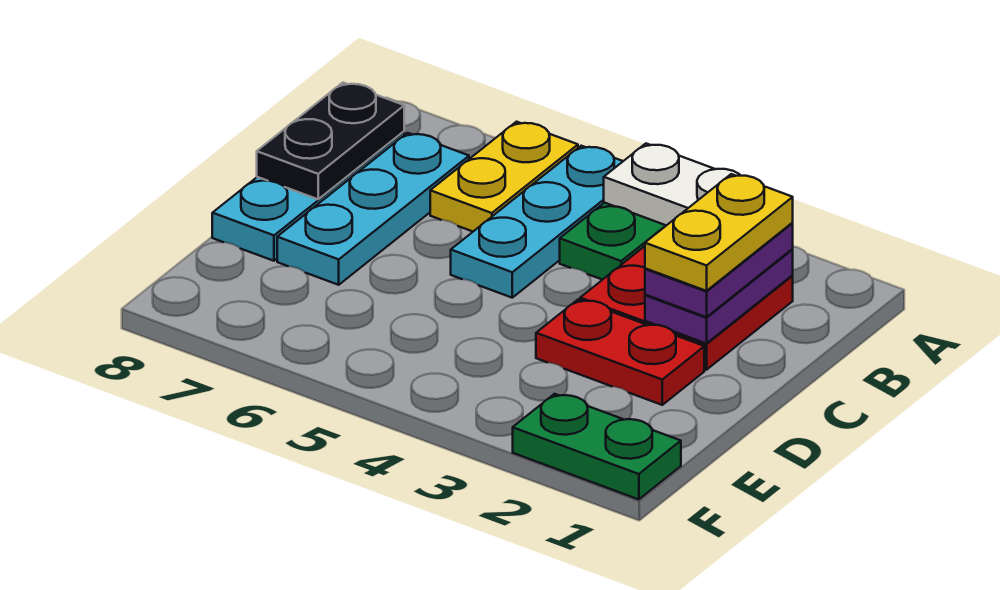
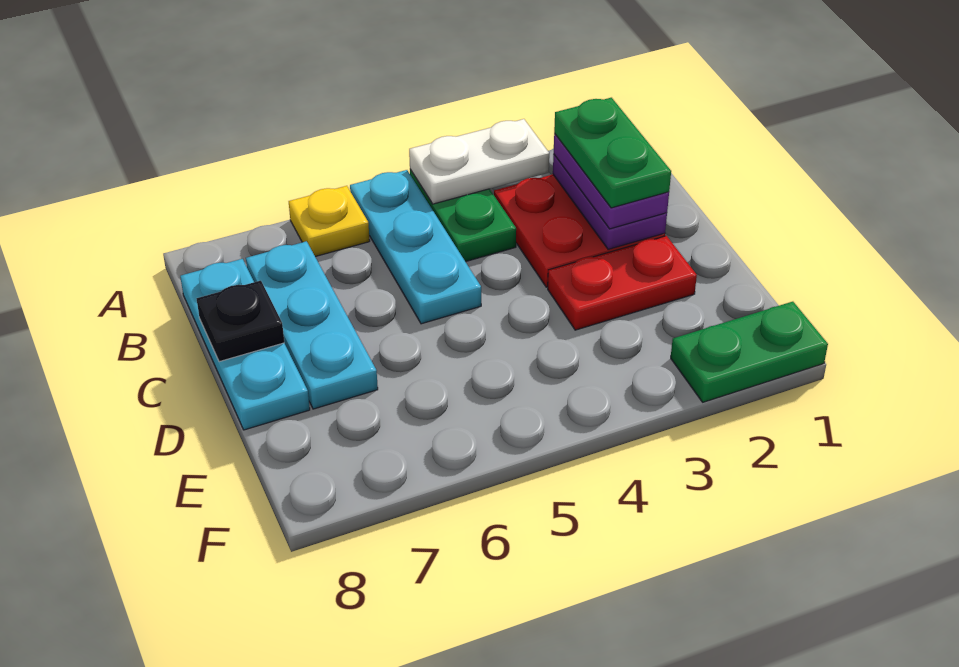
yellow 1x2 plate [430,122,578,231] -> yellow 1x1 plate [289,186,370,257]
yellow 1x2 plate [645,174,793,291] -> green 1x2 plate [554,98,671,208]
black 1x2 plate [257,83,404,199] -> black 1x1 plate [196,281,284,362]

